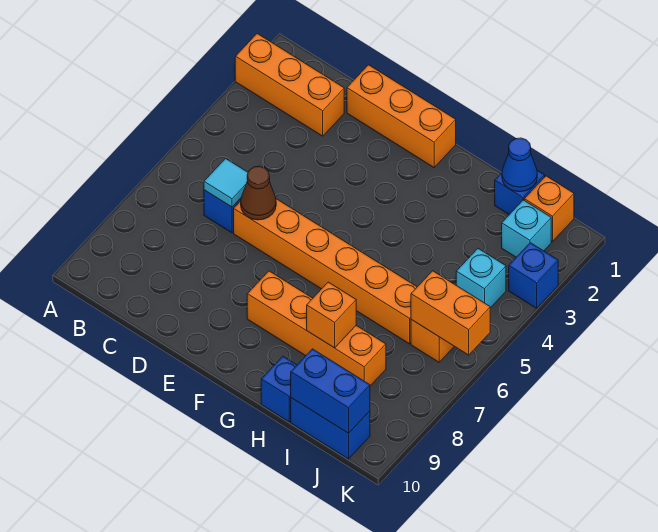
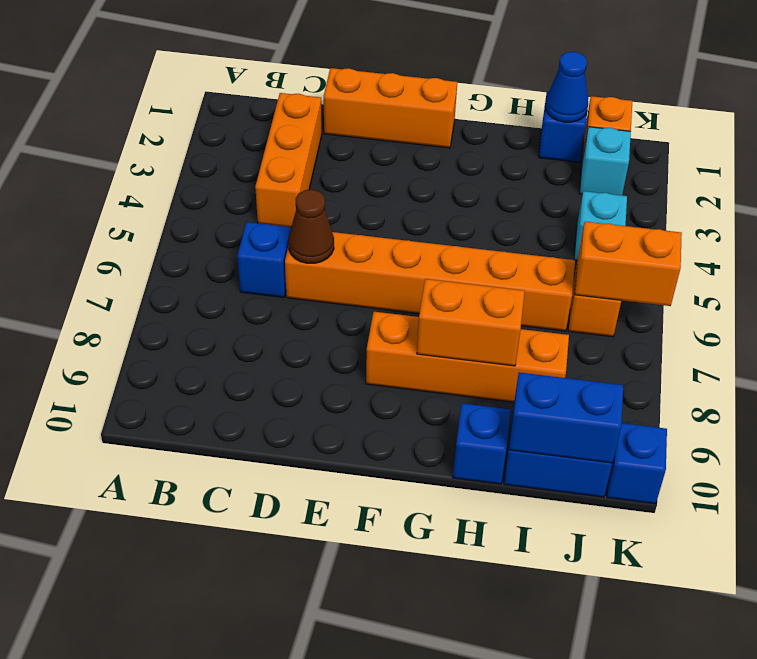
orange 1x3 brick [235,34,344,136] -> orange 1x3 brick turned to [255,93,322,227]
cyan 1x1 tile [204,158,248,207] -> none
orange 1x1 brick [307,282,356,348] -> orange 1x2 brick [417,279,525,366]
blue 1x1 brick [509,243,558,308] -> blue 1x1 brick moved to [607,423,667,504]

